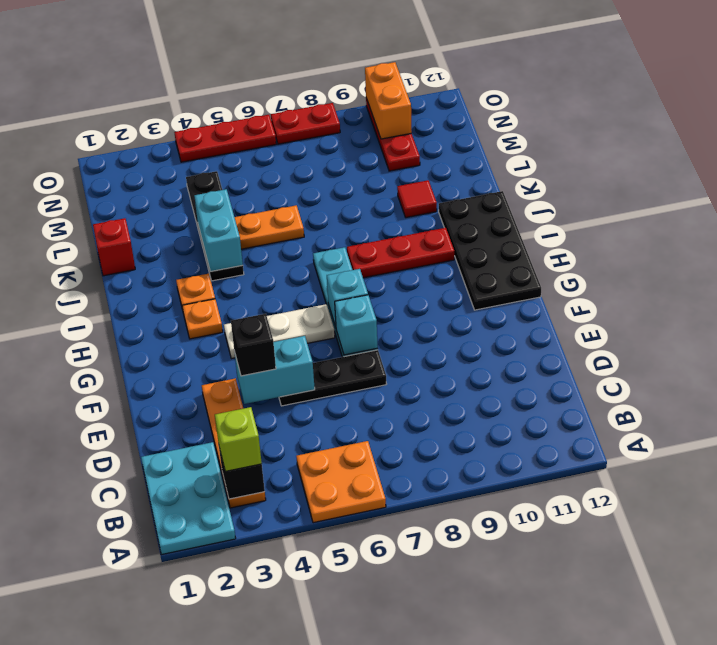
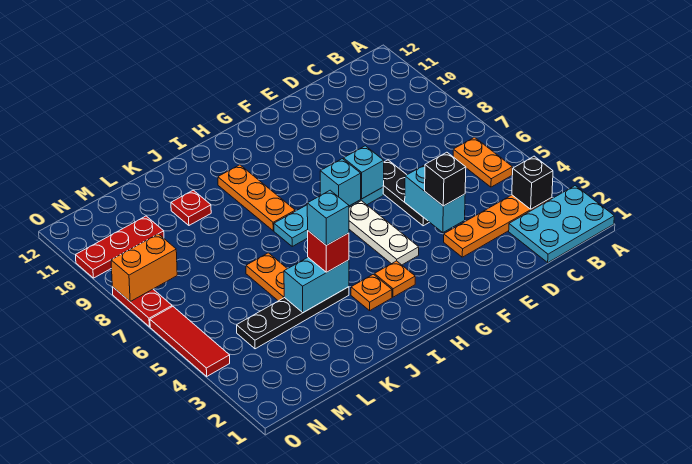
orange 2x2 plate [296,441,386,523] -> orange 1x2 plate [453,137,513,187]
lime 1x1 brick [215,407,262,471] -> none
black 2x4 plate [439,191,541,310] -> none
red 1x3 plate [347,228,454,278] -> orange 1x3 plate [218,165,295,231]
none -> cyan 1x1 brick [307,190,349,245]
red 1x1 brick [93,218,135,276] -> red 1x1 brick moved to [308,231,349,272]
red 1x1 tile [397,180,437,218] -> red 1x1 plate [171,190,211,225]
orange 1x2 brick [365,62,412,139] -> orange 1x2 brick moved to [111,234,177,301]
red 1x3 plate [174,115,276,162] -> red 1x3 tile [150,307,230,376]

